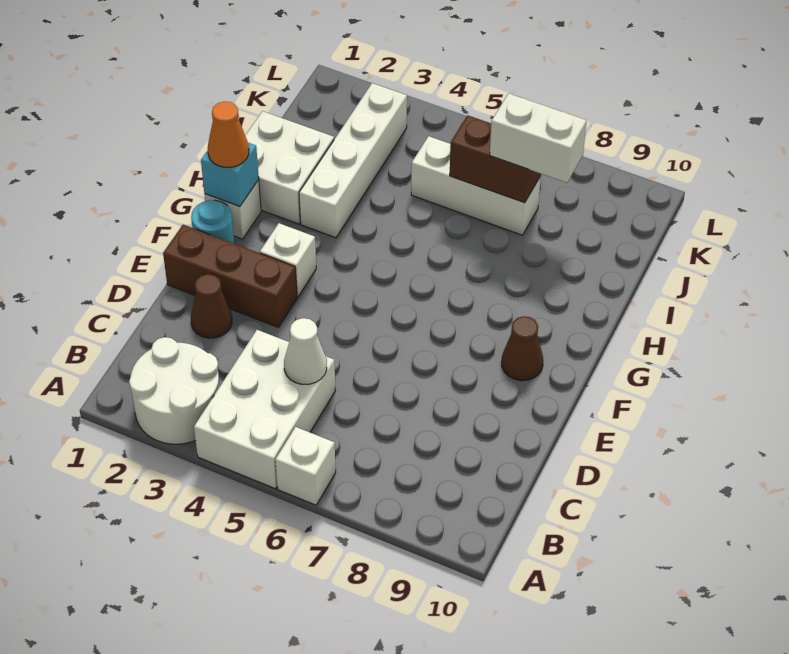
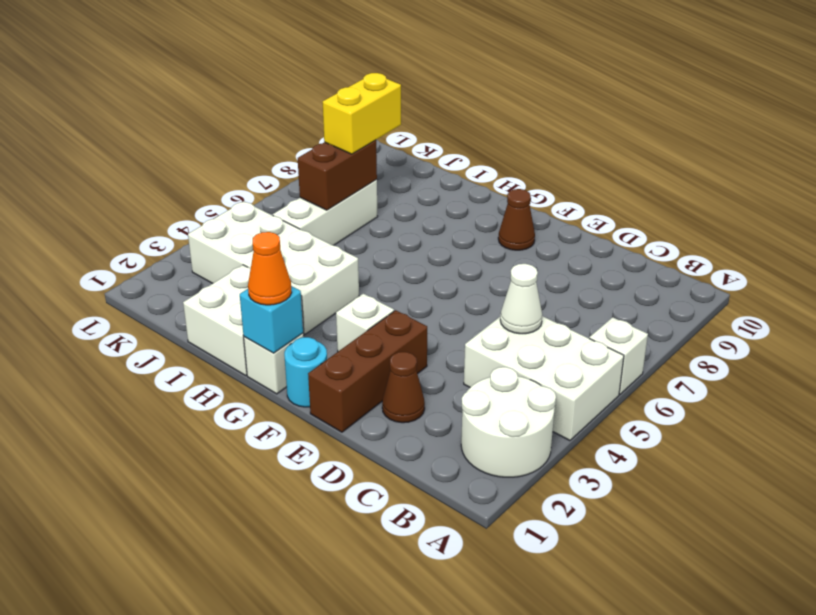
white 1x4 brick [299,83,407,238] -> white 2x4 brick [188,201,359,334]
white 1x2 brick [490,93,587,183] -> yellow 1x2 brick [323,73,401,154]

